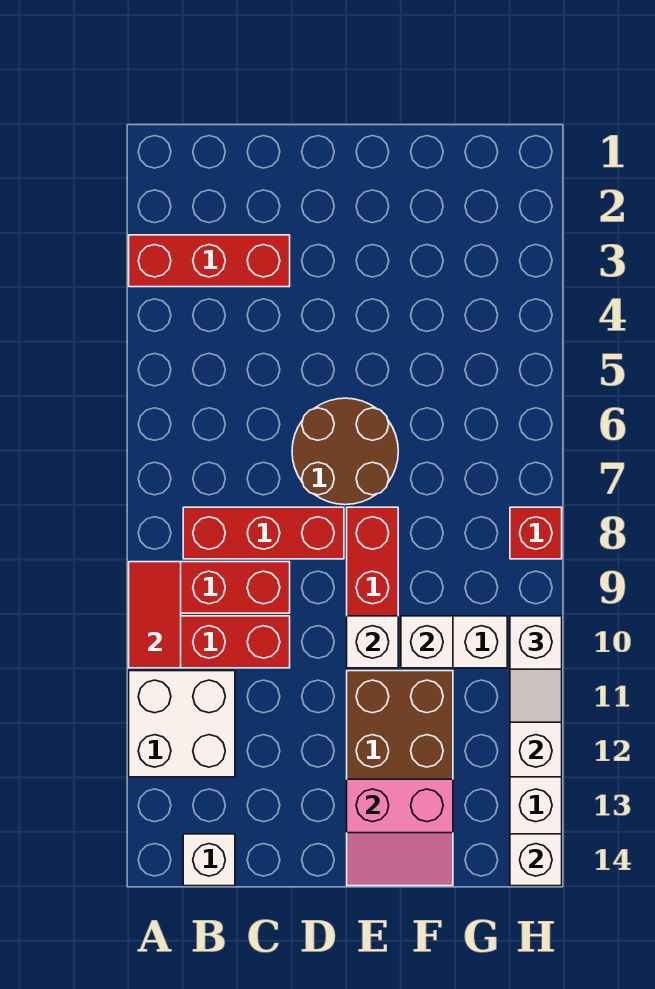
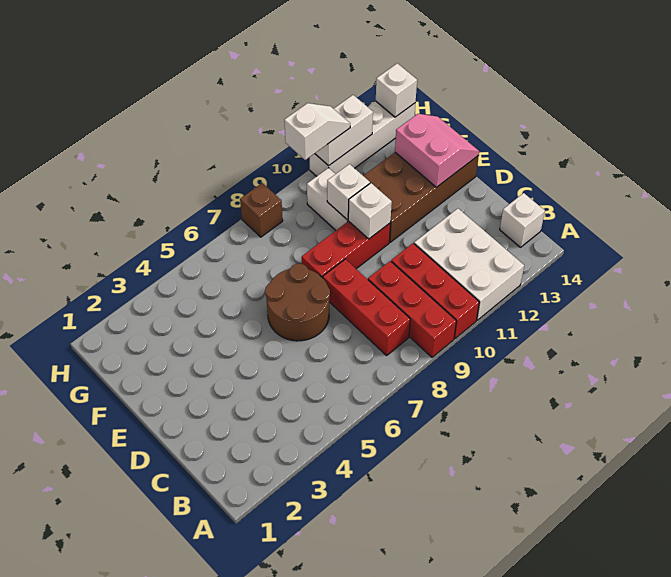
red 1x3 brick [129,235,290,287] -> none
red 1x2 tile [129,562,181,668] -> none
white 2x2 brick [129,671,235,777] -> white 2x3 brick [414,209,524,320]
red 1x1 brick [510,507,562,559] -> brown 1x1 brick [240,183,283,237]

